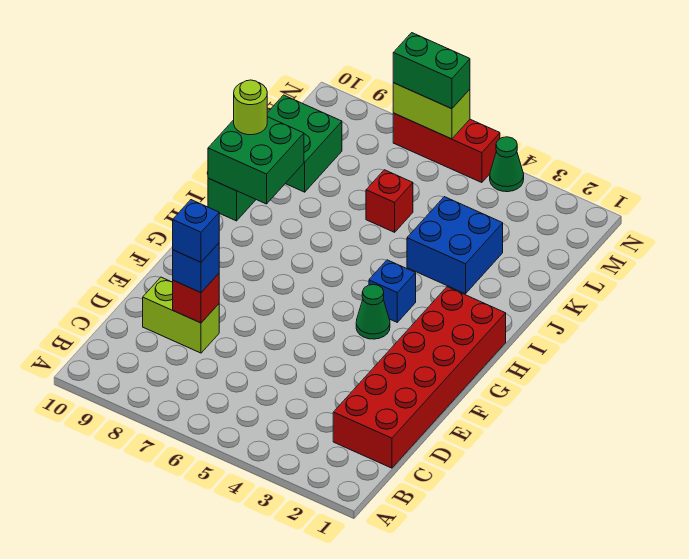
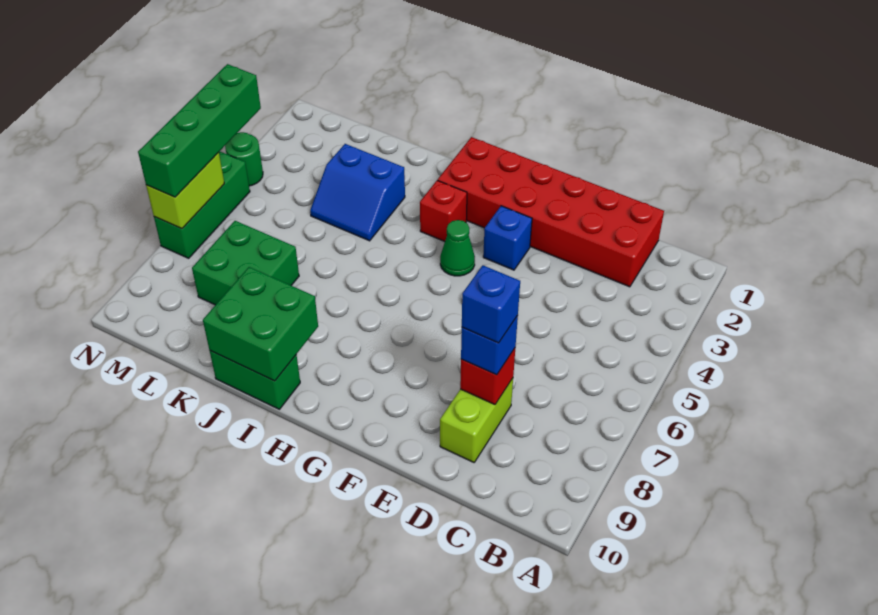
blue 1x1 brick [369,260,416,322] -> blue 1x1 brick moved to [483,206,532,270]
blue 2x2 brick [407,197,503,294] -> blue 2x2 slope [310,144,405,241]
lime 1x1 round brick [234,80,267,135] -> none
red 1x1 brick [366,170,413,232] -> red 1x1 brick moved to [420,180,467,242]
green 2x2 brick [267,95,342,192] -> green 2x2 brick moved to [192,221,299,305]
green 1x1 cone [490,137,524,192] -> green 1x1 round brick [225,132,263,186]
red 1x3 brick [393,113,500,183] -> green 1x3 brick [154,151,250,258]
green 1x2 brick [393,33,470,109] -> green 1x4 brick [138,64,261,197]

